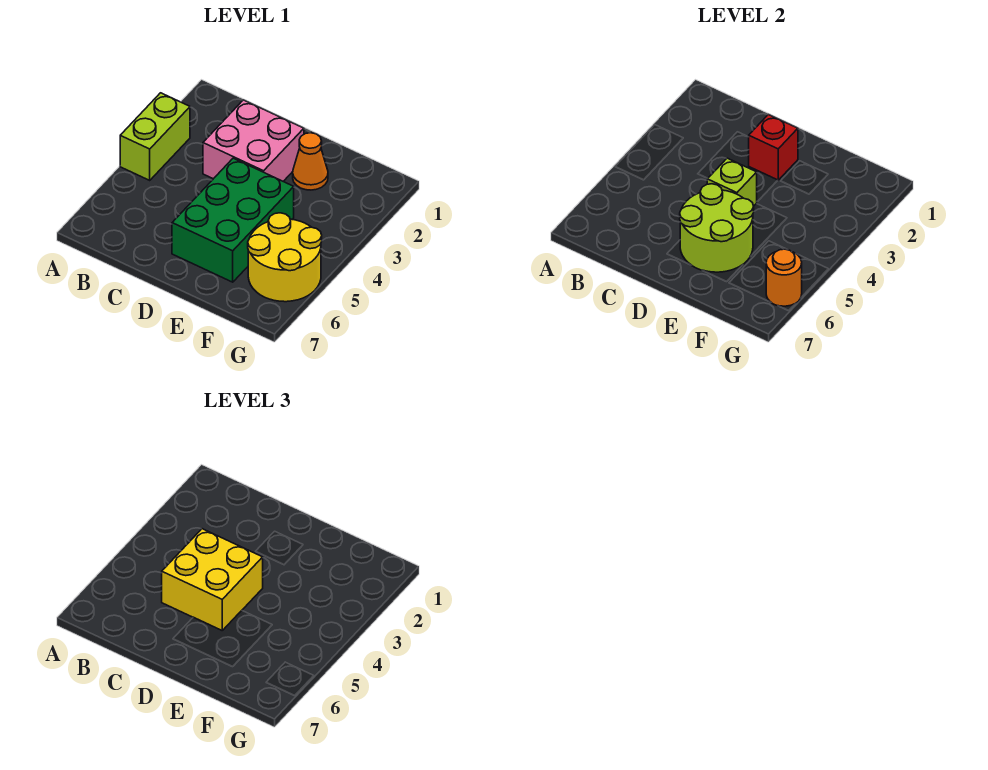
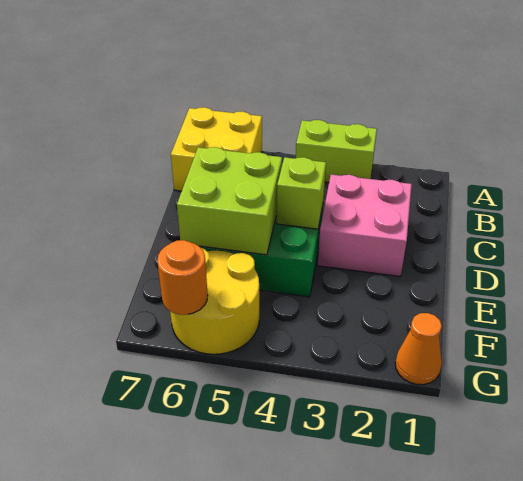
yellow 2x2 brick [162,529,263,630] -> yellow 2x2 brick moved to [171,107,262,191]
red 1x1 brick [749,115,798,180] -> none
lime 2x2 round brick [680,184,754,272] -> lime 2x2 brick [177,147,282,255]
orange 1x1 cone [293,133,328,190] -> orange 1x1 cone moved to [395,313,442,385]

